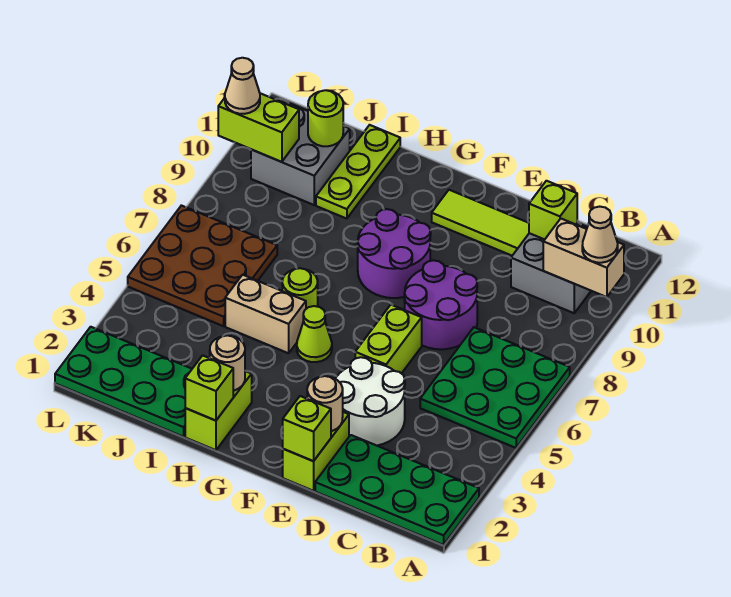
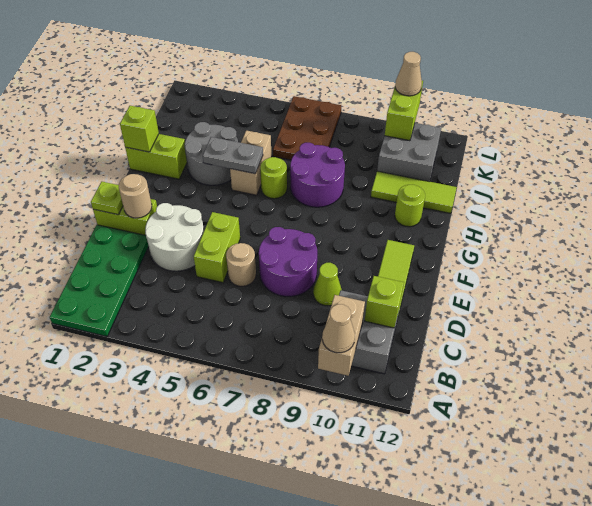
green 3x3 plate [420,327,570,448] -> none
lime 1x1 brick [283,396,331,461] -> lime 1x1 plate [91,182,123,215]
lime 1x2 brick [355,305,422,373] -> lime 1x2 brick turned to [194,212,240,283]
purple 2x2 round brick [358,209,431,298] -> purple 2x2 round brick moved to [290,143,345,207]
lime 1x1 cone [297,306,332,362] -> lime 1x1 cone moved to [313,263,342,306]
tan 1x1 round brick [210,335,245,391] -> tan 1x1 round brick moved to [226,243,256,286]
none -> grey 2x2 round brick [185,122,238,185]
none -> grey 1x2 plate [203,137,263,174]
green 2x4 plate [55,327,192,437] -> none
lime 1x3 plate [316,125,400,219] -> lime 1x3 tile [371,171,457,213]
brown 3x3 plate [128,205,277,326] -> brown 2x3 plate [273,96,341,160]
lime 1x1 round brick [308,90,343,146] -> lime 1x1 round brick moved to [395,185,425,227]

